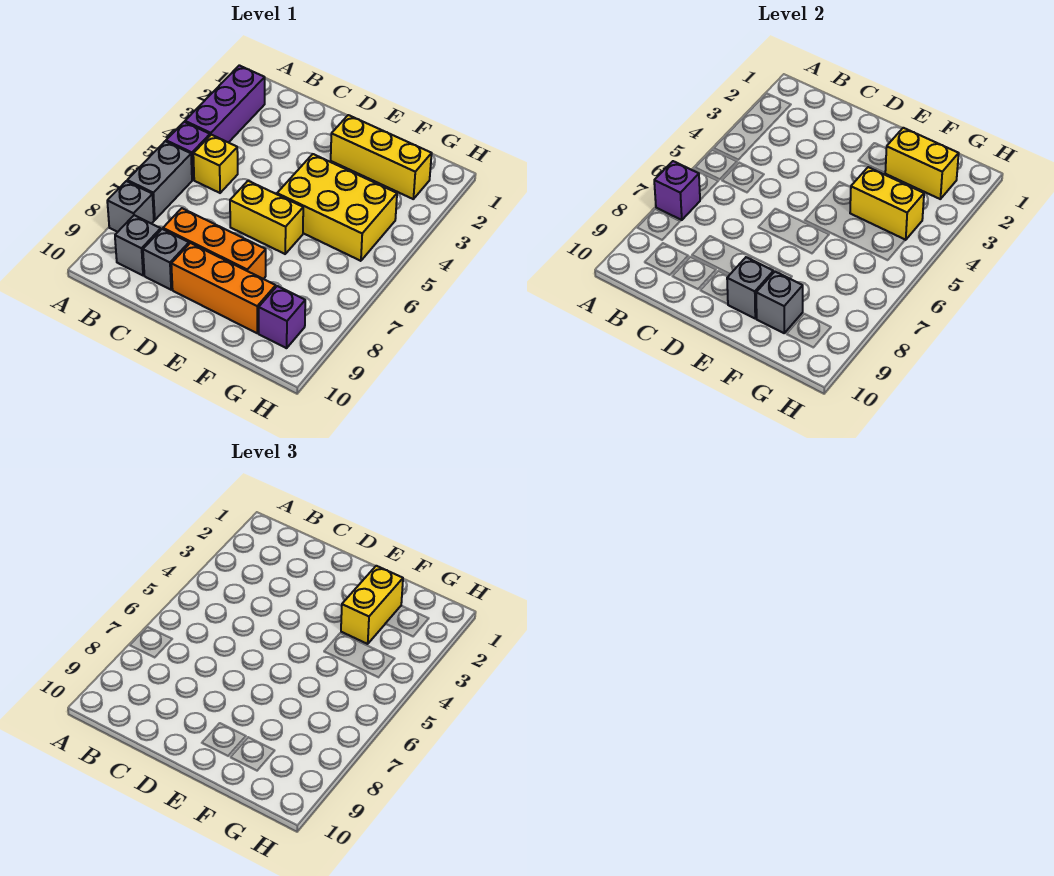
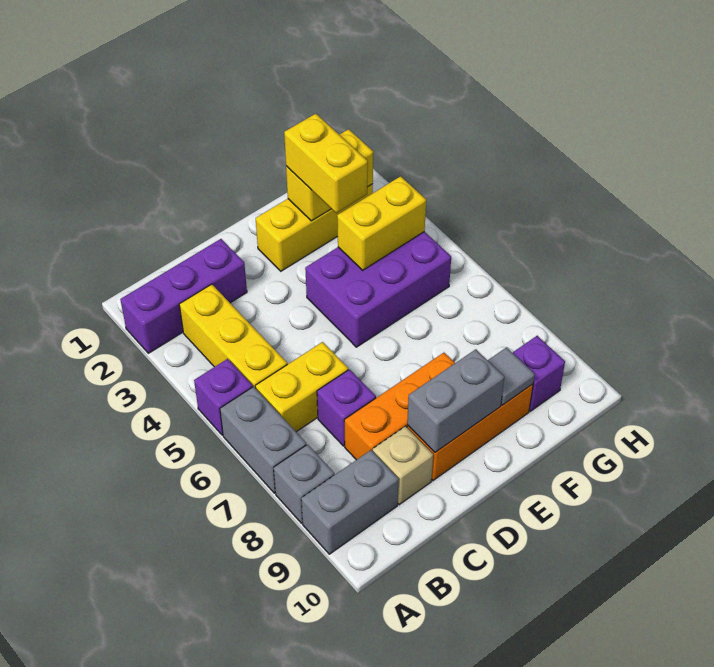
purple 1x3 brick [185,65,265,143] -> purple 1x3 brick turned to [120,239,247,353]
purple 1x1 brick [654,161,700,220] -> purple 1x1 brick moved to [317,369,376,446]
yellow 1x1 brick [193,135,238,193] -> yellow 1x3 brick [179,284,287,388]
grey 1x1 brick [115,215,161,275] -> grey 1x2 brick [301,450,398,554]
grey 1x1 brick [143,229,189,290] -> tan 1x1 brick [373,426,433,505]
yellow 1x2 brick [230,181,303,254] -> yellow 1x2 brick moved to [255,342,348,432]
yellow 2x3 brick [277,154,397,261] -> purple 2x3 brick [305,232,451,347]
grey 1x1 brick [727,257,773,318] -> grey 1x2 brick [407,349,504,452]
grey 1x1 brick [756,272,803,333] -> grey 1x1 tile [488,348,535,405]

